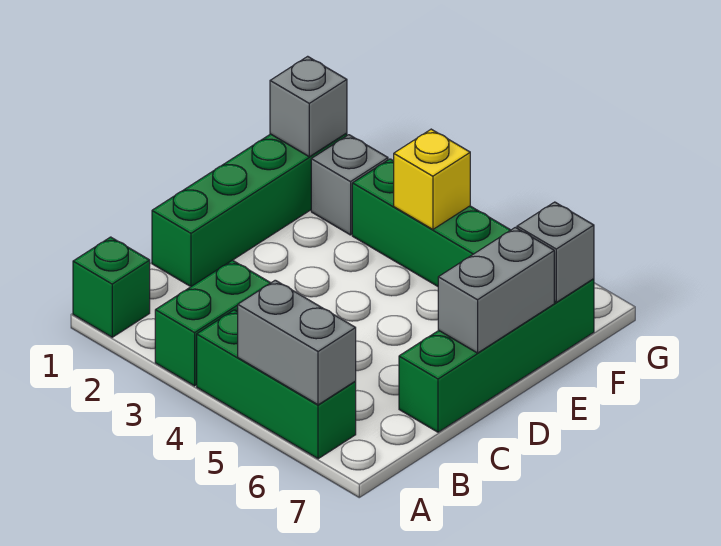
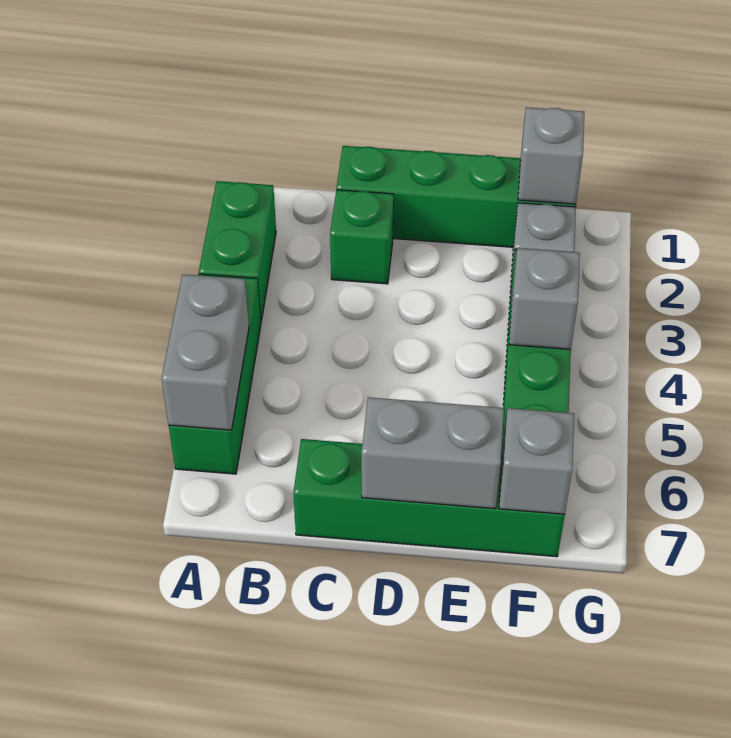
green 1x1 brick [73,237,150,337] -> green 1x1 brick moved to [330,190,394,284]
green 1x2 brick [155,260,270,386] -> green 1x2 brick turned to [199,181,276,321]
yellow 1x1 brick [394,129,470,230] -> grey 1x1 brick [509,248,580,349]

